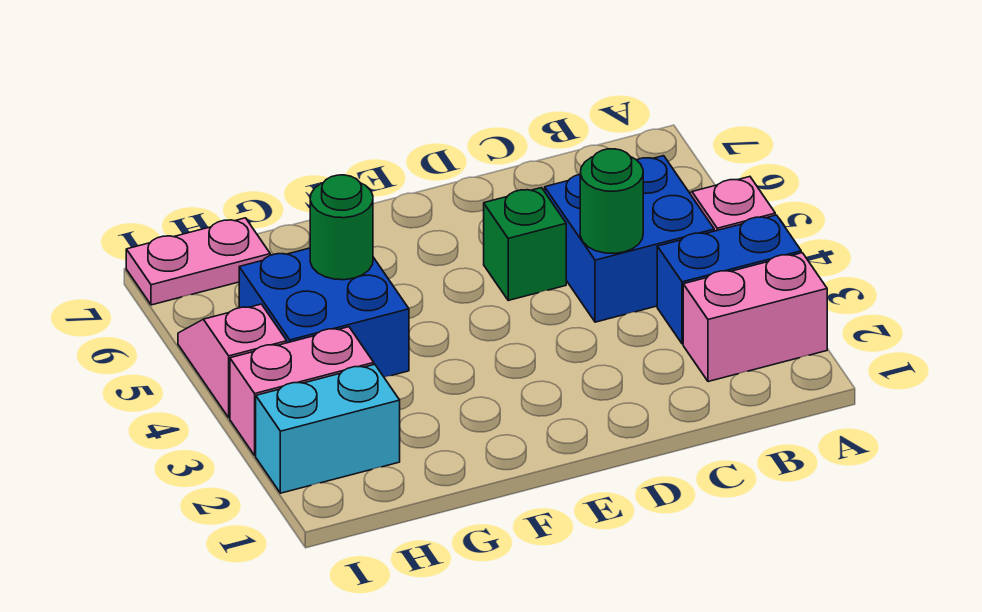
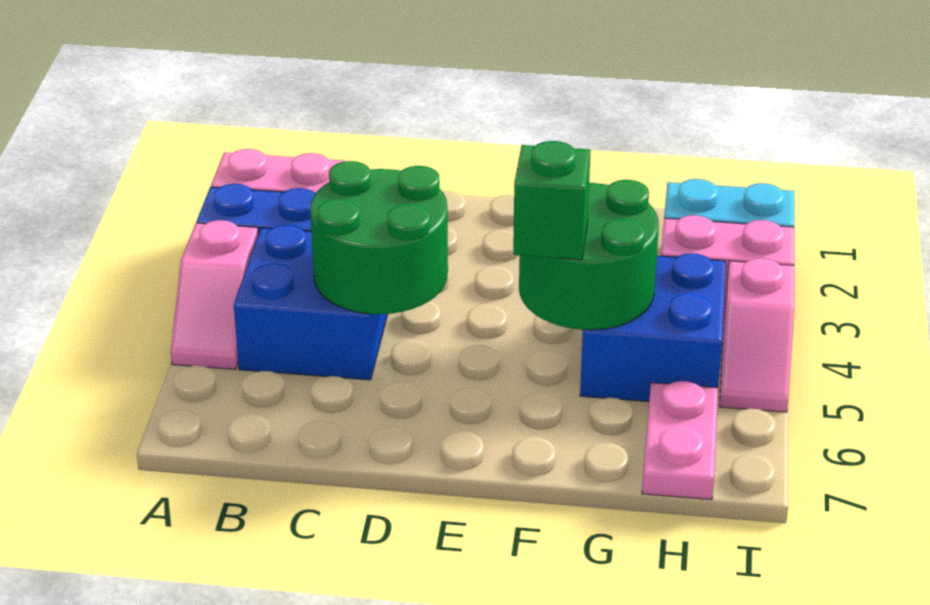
green 1x1 round brick [580,149,643,253] -> green 2x2 round brick [310,161,448,314]
green 1x1 brick [484,188,566,300] -> green 1x1 brick moved to [513,141,590,260]
green 1x1 round brick [310,175,373,280] -> green 2x2 round brick [519,180,659,330]
pink 1x2 plate [126,218,270,305] -> pink 1x2 plate turned to [642,381,718,500]

